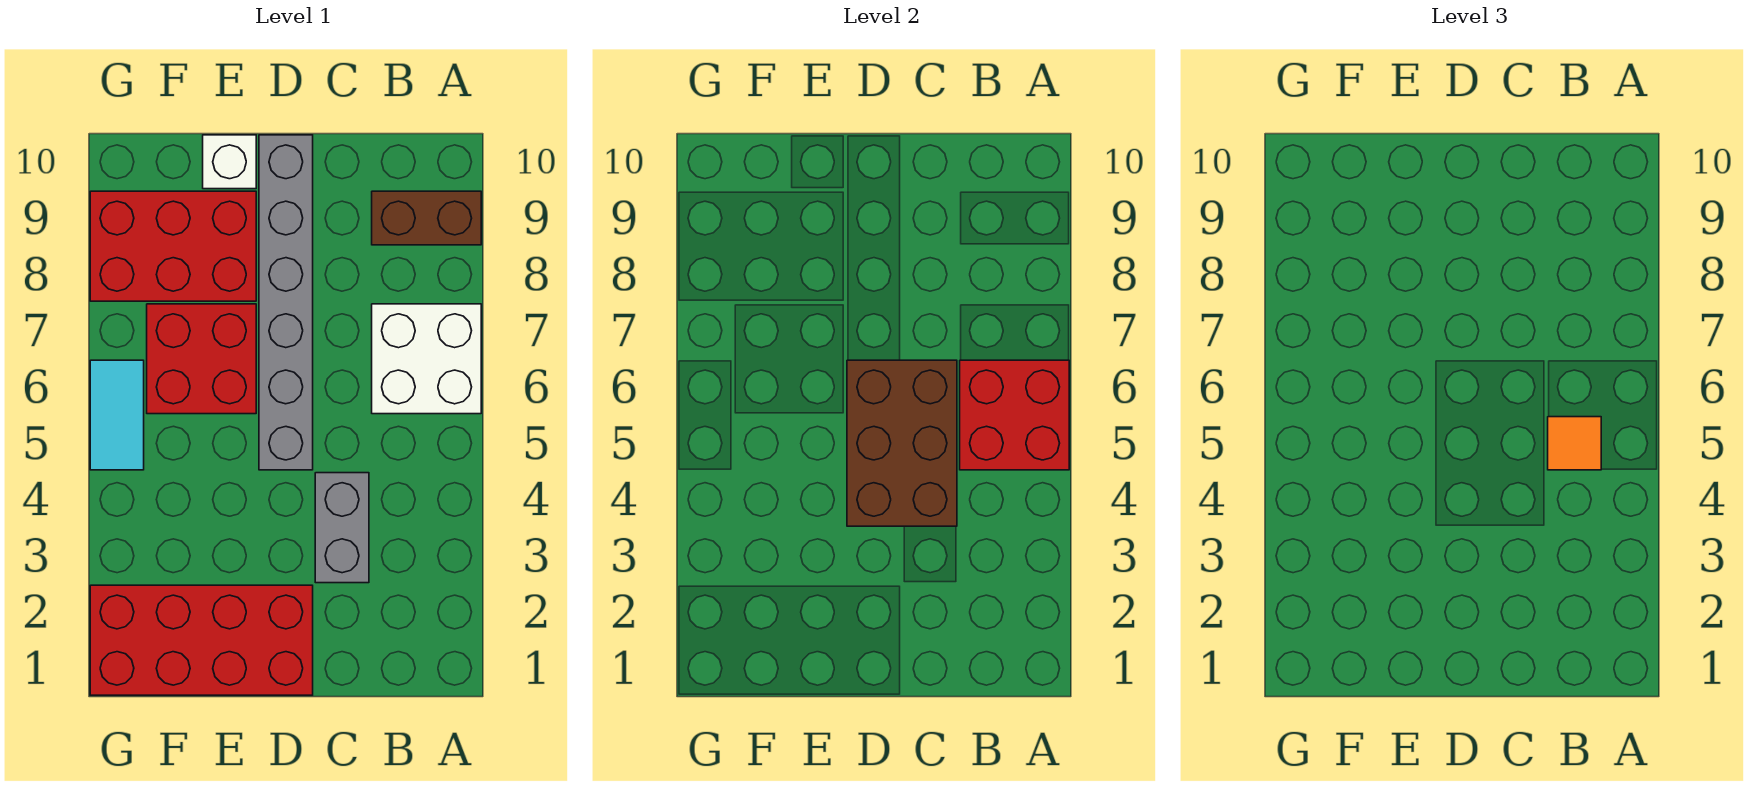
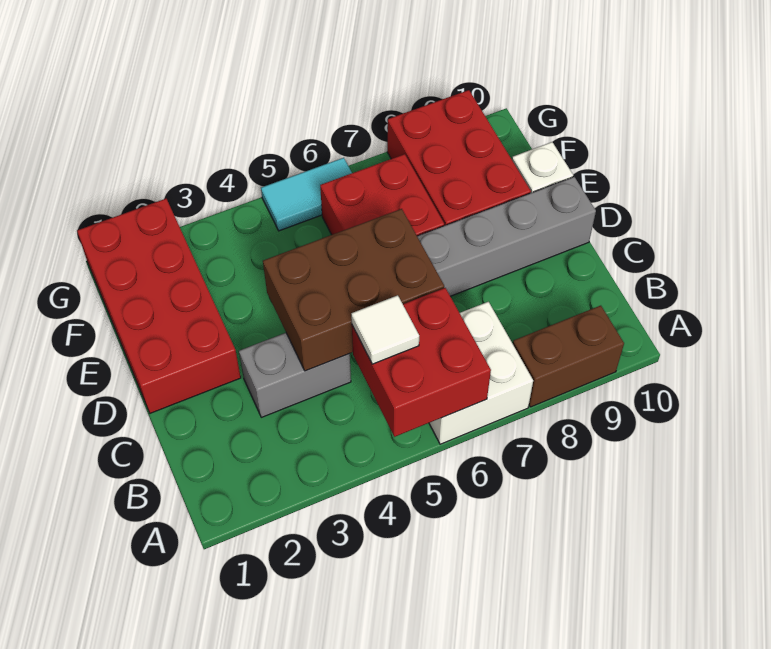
brown 1x2 brick [372,191,481,245] -> brown 1x2 brick turned to [513,306,624,407]
orange 1x1 tile [1548,417,1601,470] -> white 1x1 tile [351,295,419,364]

